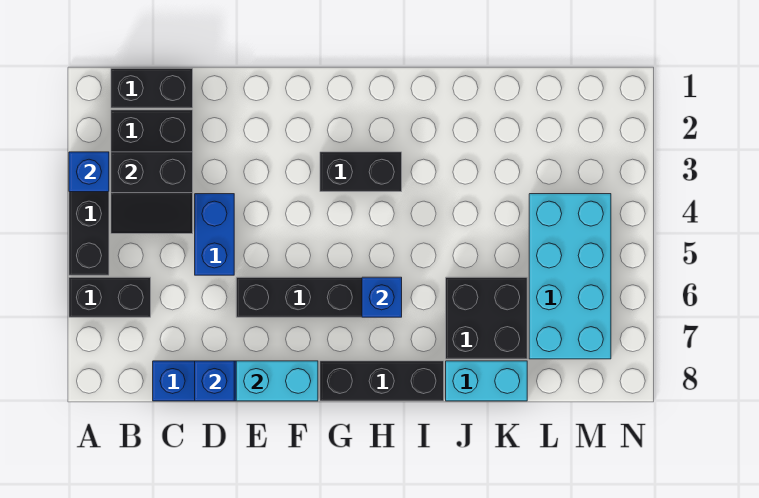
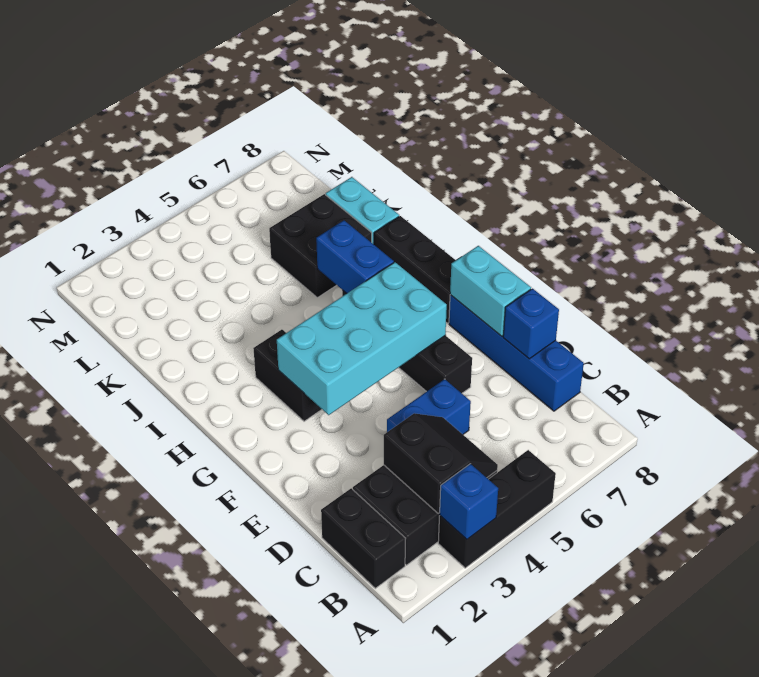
black 1x2 brick [69,277,151,317] -> none
blue 1x1 brick [362,277,402,317] -> blue 1x2 brick [316,220,394,294]
cyan 2x4 brick [529,194,611,359] -> cyan 2x4 brick moved to [277,262,447,415]

